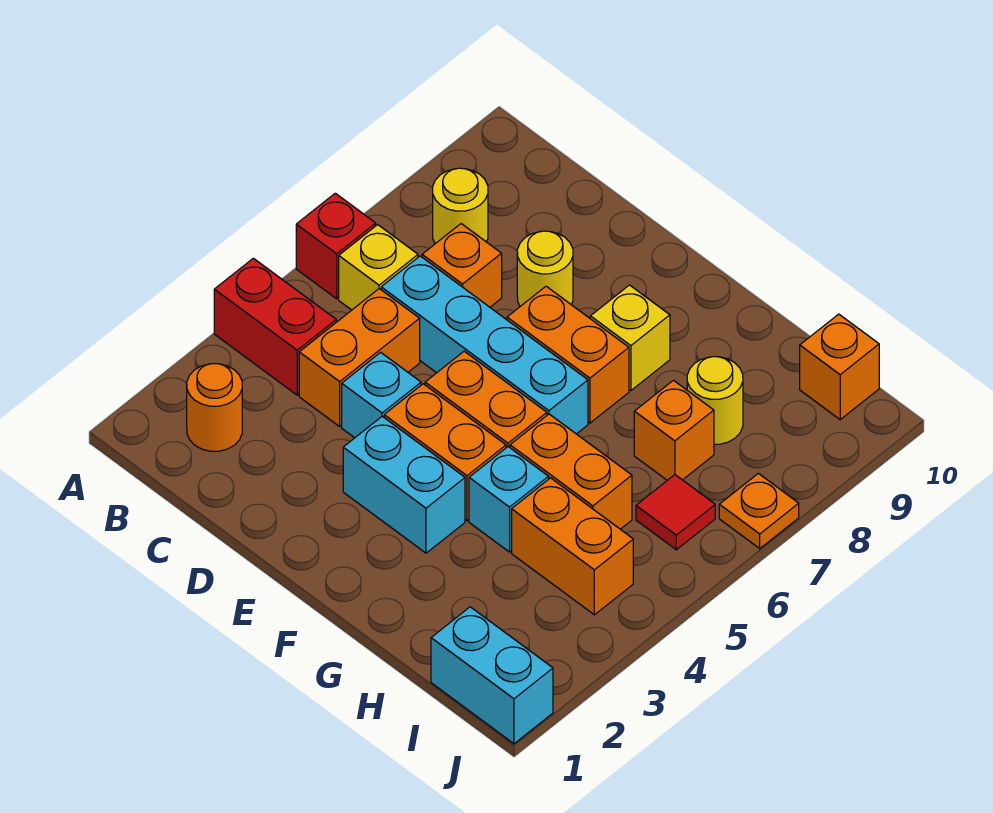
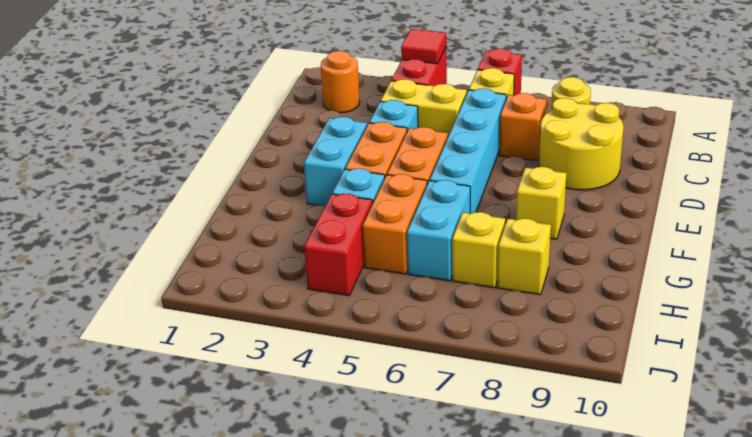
orange 1x2 brick [299,289,420,426] -> yellow 1x2 brick [381,79,467,136]
yellow 1x1 round brick [517,231,573,306] -> yellow 2x2 round brick [539,98,624,190]
orange 1x2 brick [507,286,629,423] -> none
orange 1x2 brick [512,478,633,615] -> red 1x2 brick [304,194,373,296]
orange 1x1 brick [634,380,714,480] -> yellow 1x1 brick [452,212,505,288]
yellow 1x1 round brick [687,357,743,444] -> yellow 1x1 brick [497,219,551,295]
cyan 1x2 brick [431,607,553,744] -> cyan 1x2 brick moved to [407,180,470,281]
red 1x1 tile [636,475,715,550] -> red 1x1 tile moved to [401,29,446,64]
orange 1x1 brick [800,314,879,420] -> none
orange 1x1 plate [719,473,799,548] -> none

